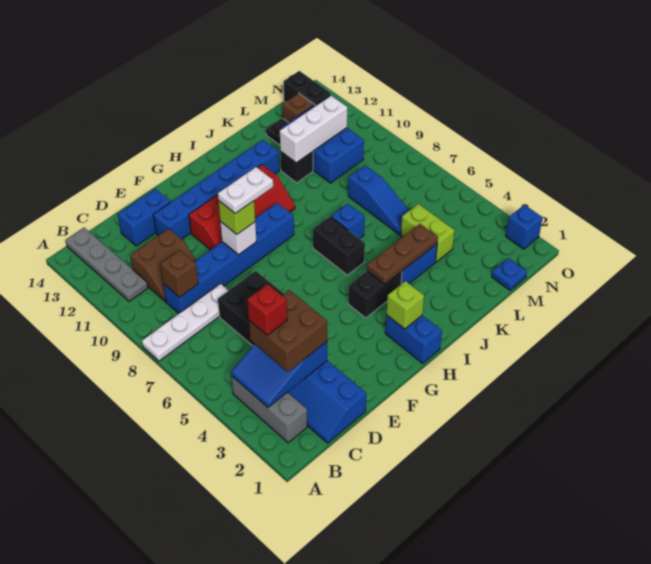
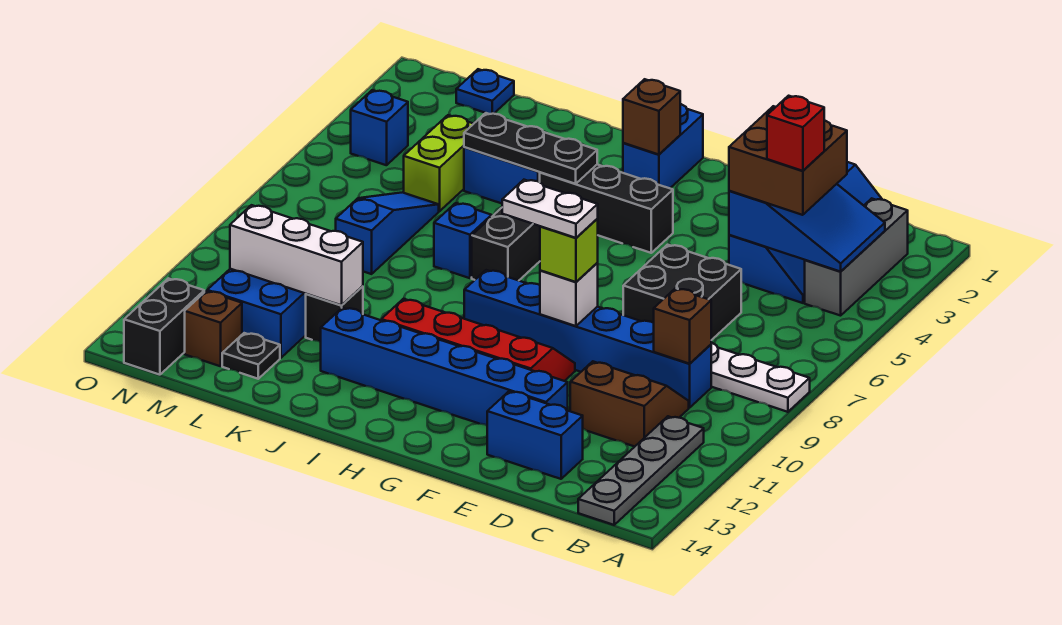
lime 1x1 brick [386,281,424,329] -> brown 1x1 brick [623,79,680,154]
black 1x2 brick [348,271,402,318] -> black 1x3 brick [540,165,673,253]
brown 1x3 plate [367,224,438,284] -> black 1x3 plate [464,113,597,184]
blue 1x1 brick [506,205,543,249] -> blue 1x1 brick moved to [351,90,408,165]

